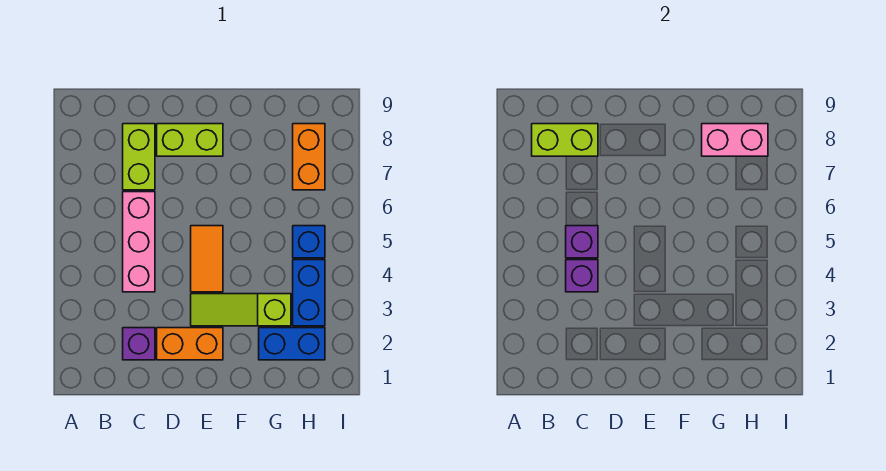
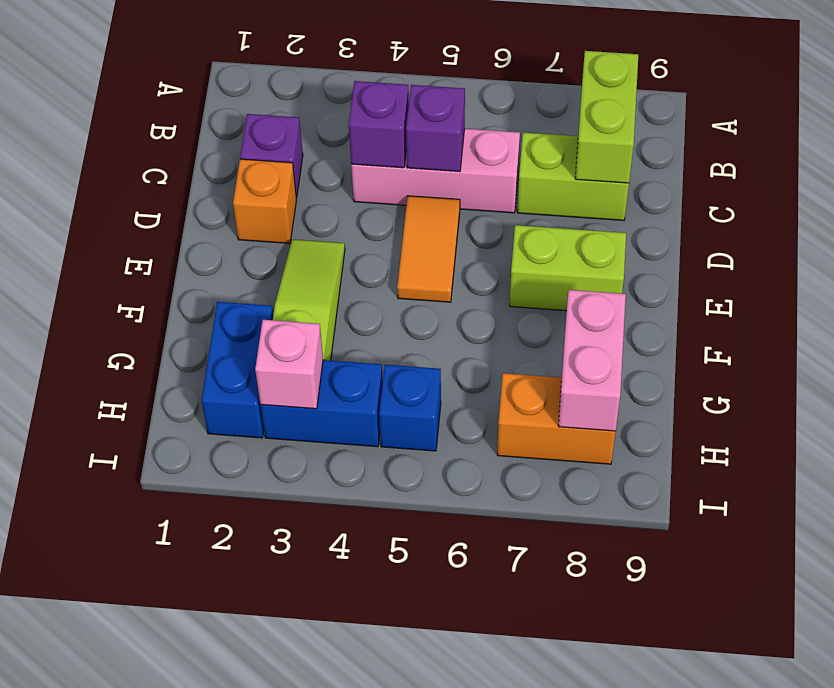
orange 1x2 brick [157,328,223,360] -> orange 1x1 brick [233,159,297,243]
lime 1x2 brick [157,124,223,156] -> lime 1x2 brick turned to [510,225,626,311]
orange 1x2 tile [191,226,223,292] -> orange 1x2 tile turned to [397,196,460,302]
none -> pink 1x1 brick [255,320,323,409]

